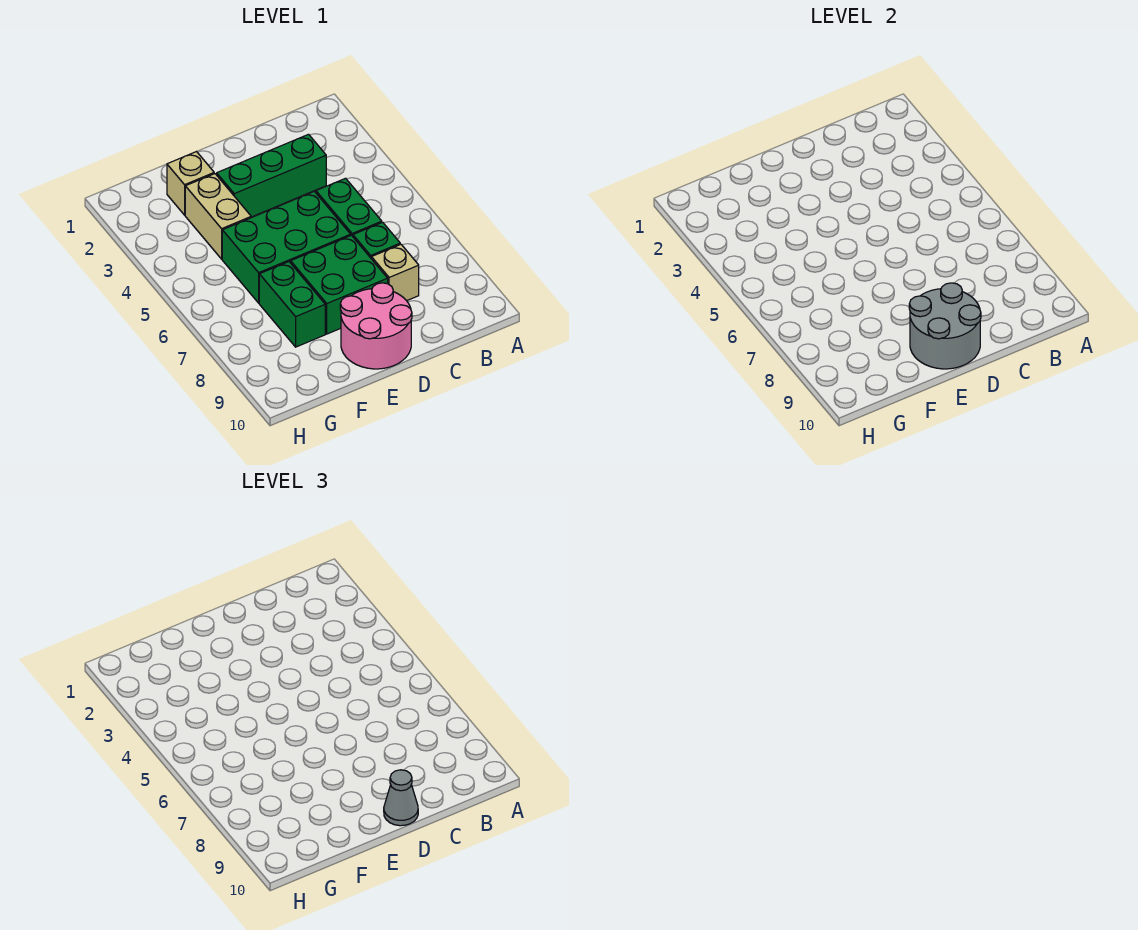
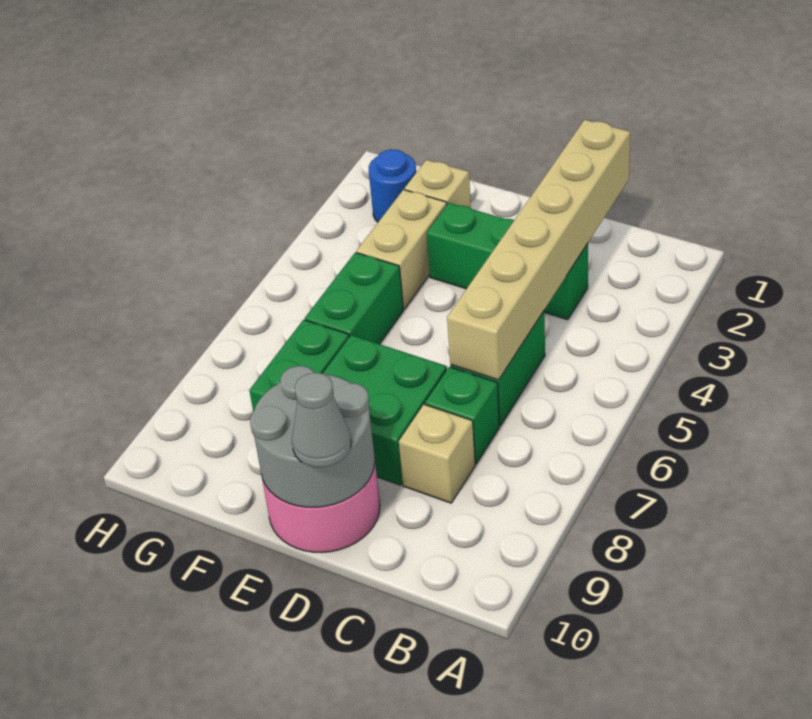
none -> tan 1x6 brick [447,120,630,380]
green 2x3 brick [222,191,351,303] -> green 1x2 brick [305,253,403,344]
none -> blue 1x1 round brick [369,149,416,222]

